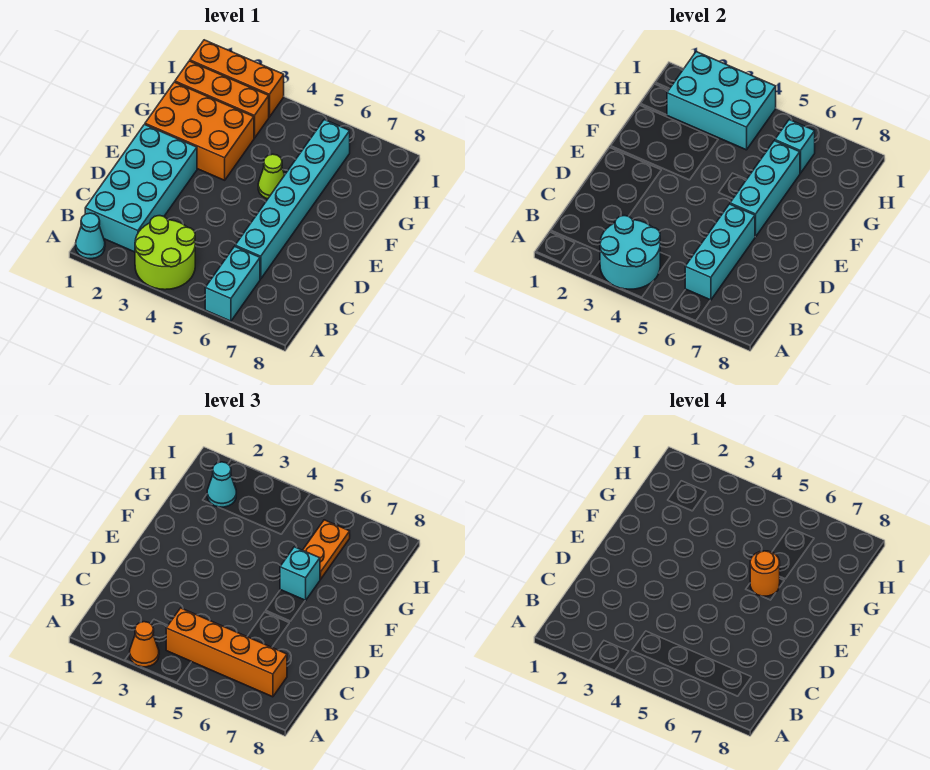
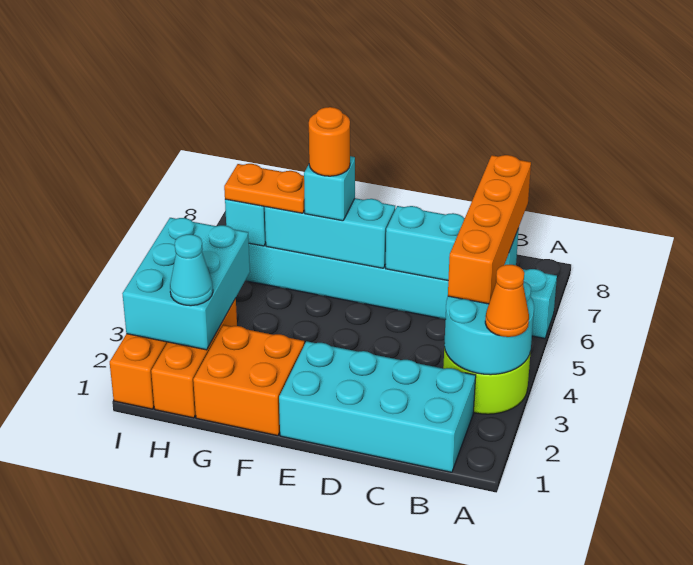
cyan 1x1 cone [76,213,105,259] -> none
orange 2x3 brick [145,82,254,180] -> orange 2x2 brick [193,325,304,436]
lime 1x1 cone [258,154,285,199] -> none

